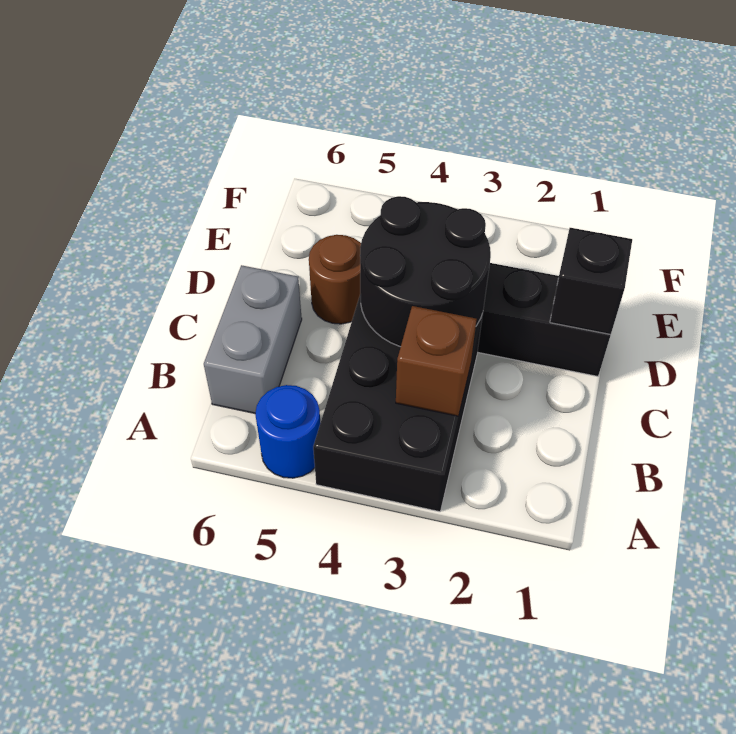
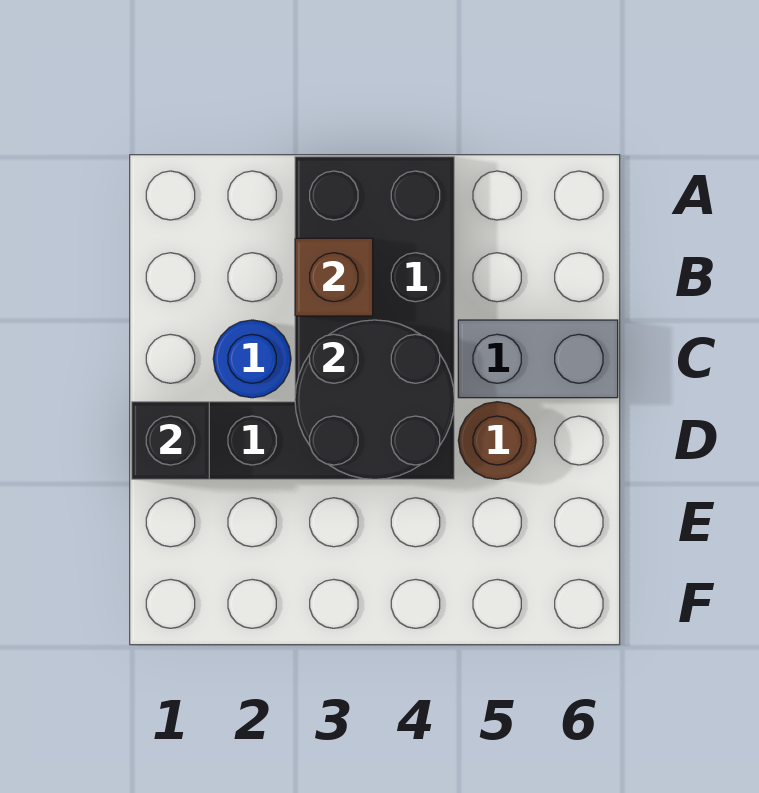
blue 1x1 round brick [255,385,320,478] -> blue 1x1 round brick moved to [213,320,291,398]
grey 1x2 brick [204,265,302,413] -> grey 1x2 brick turned to [458,320,618,398]

